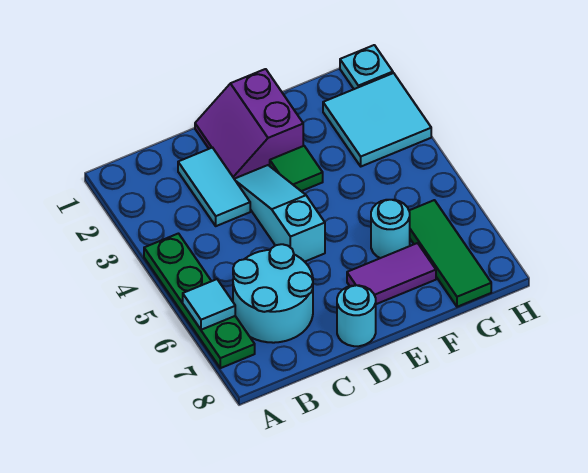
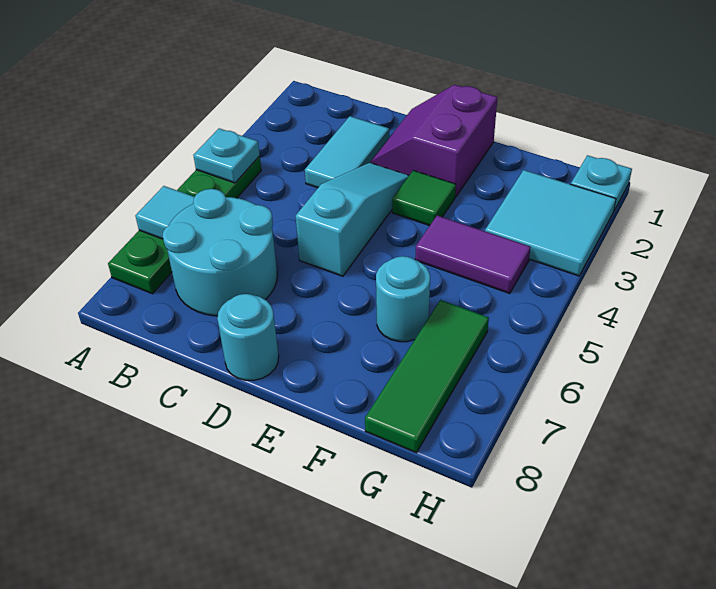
none -> cyan 1x1 plate [193,128,260,183]
purple 1x2 tile [347,243,436,304] -> purple 1x2 tile moved to [415,216,531,293]

